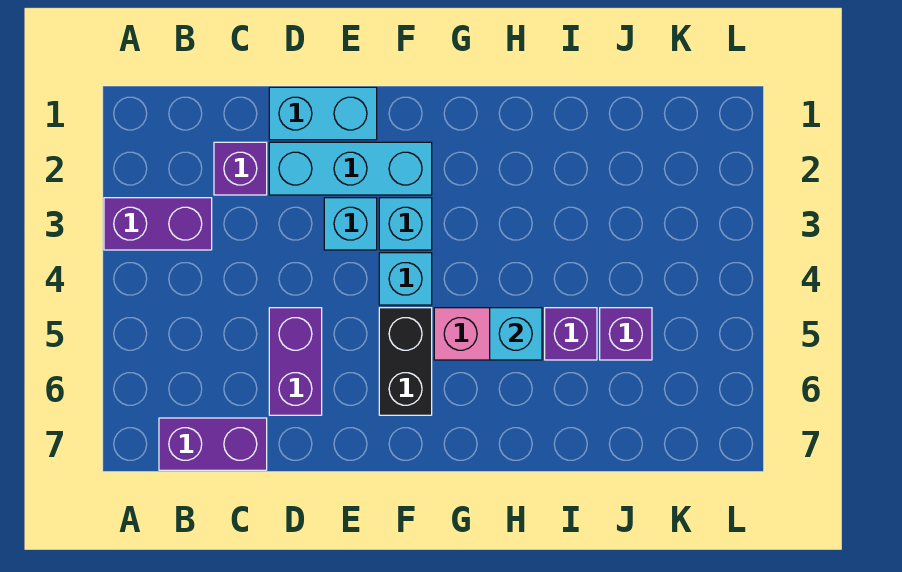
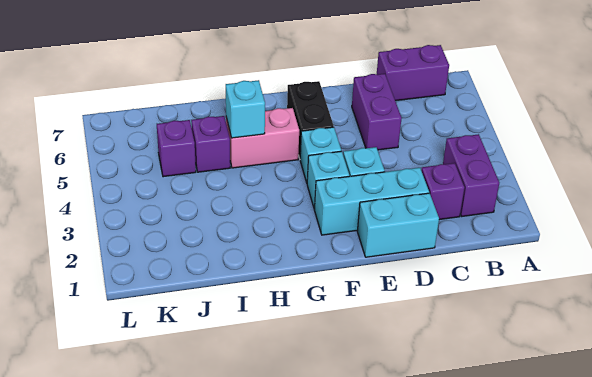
purple 1x2 brick [104,198,212,250] -> purple 1x2 brick turned to [443,134,499,217]

